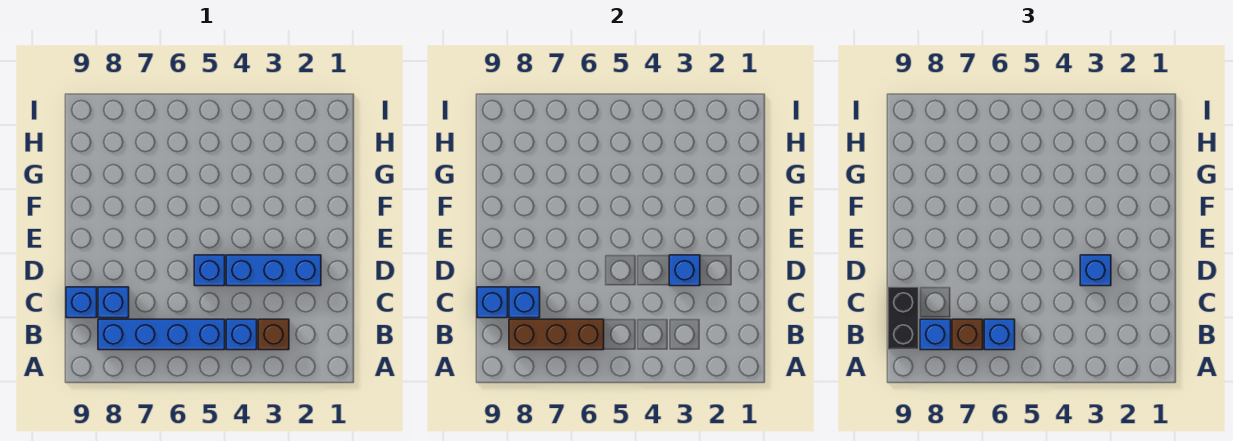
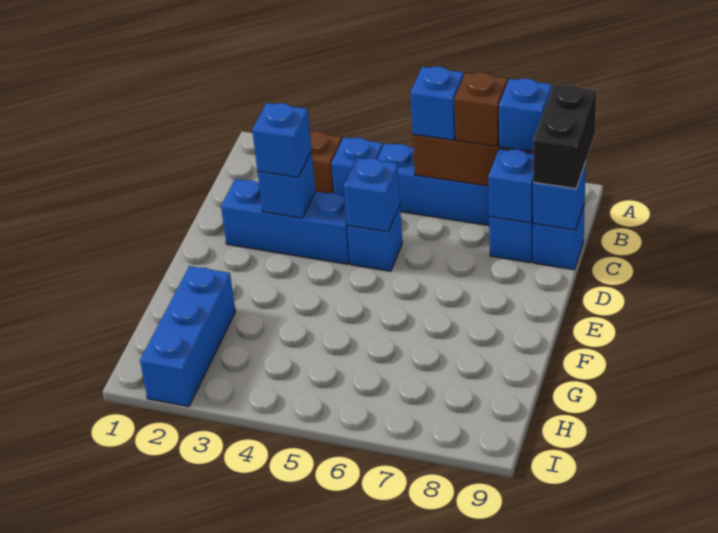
none -> blue 1x1 brick [344,158,400,232]
none -> blue 1x3 brick [140,266,235,407]

